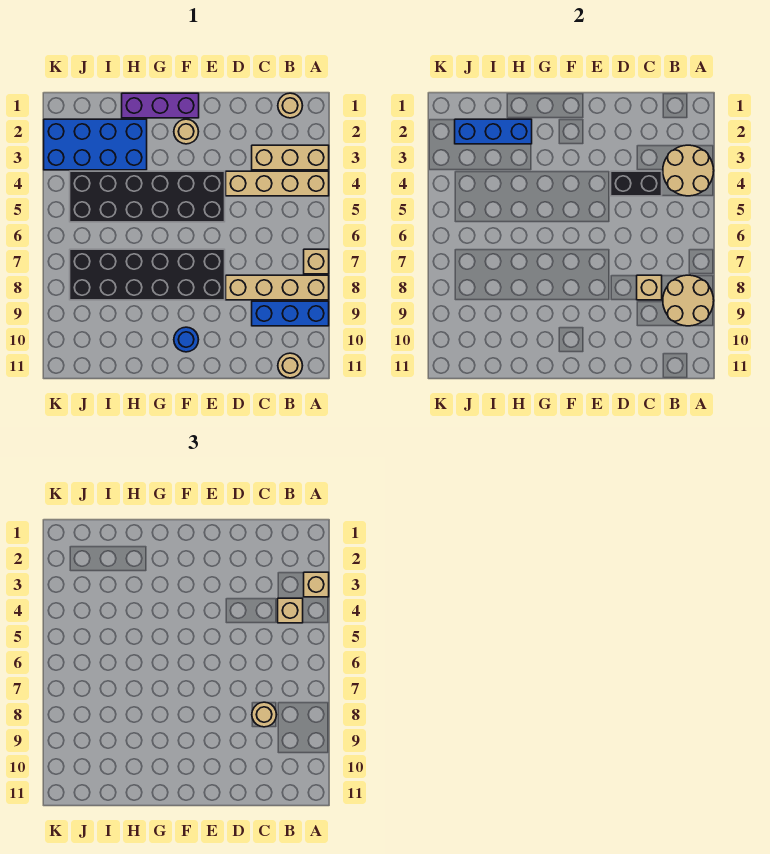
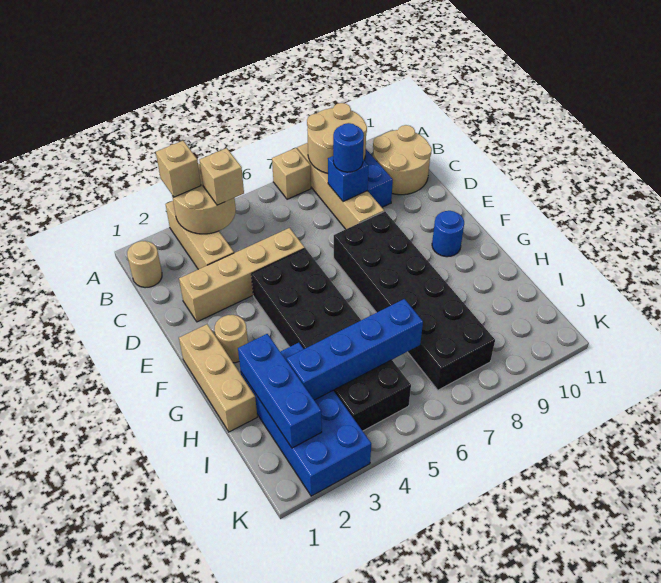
tan 1x4 brick [226,171,329,196] -> tan 1x4 brick turned to [179,228,305,322]
tan 1x1 round brick [278,353,303,378] -> tan 2x2 round brick [373,125,432,195]
black 1x2 brick [611,171,662,196] -> none
tan 1x1 brick [637,275,662,300] -> blue 1x1 brick [328,156,369,202]
tan 1x1 round brick [252,702,277,727] -> blue 1x1 round brick [333,123,364,172]
purple 1x3 brick [122,93,199,118] -> tan 1x3 brick [179,324,257,432]
none -> blue 1x4 brick [287,299,423,400]

